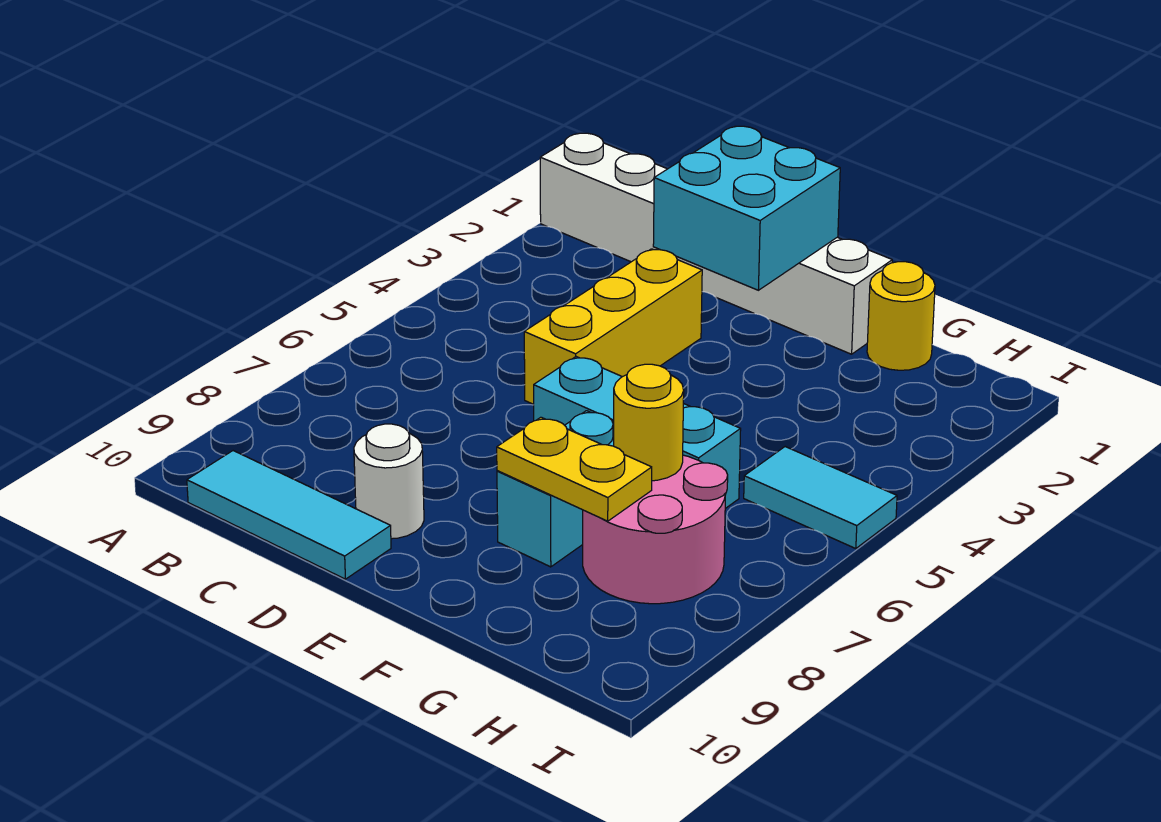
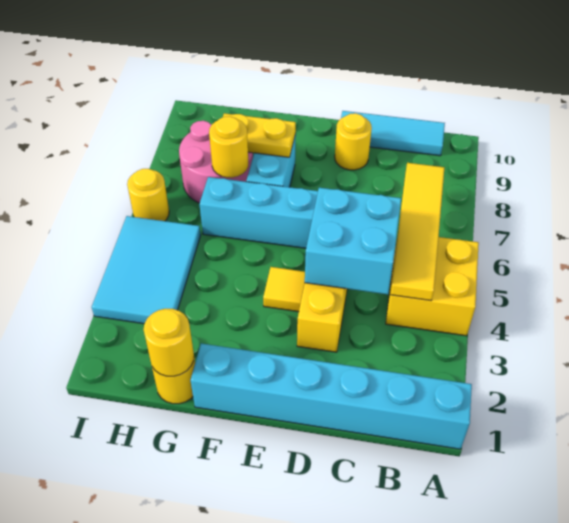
white 1x6 brick [540,133,892,354] -> cyan 1x6 brick [191,343,472,449]
none -> yellow 2x2 brick [386,237,479,336]
none -> yellow 1x4 tile [390,163,444,301]
cyan 2x2 brick [653,126,840,290] -> cyan 2x2 brick moved to [305,188,401,294]
white 1x1 round brick [354,424,424,539] -> yellow 1x1 round brick [335,113,372,170]
none -> yellow 1x1 tile [263,267,305,312]
none -> yellow 1x1 round brick [144,309,194,376]
cyan 1x2 tile [744,447,897,549] -> cyan 2x3 tile [92,216,201,324]
none -> yellow 1x1 round brick [127,169,169,221]

